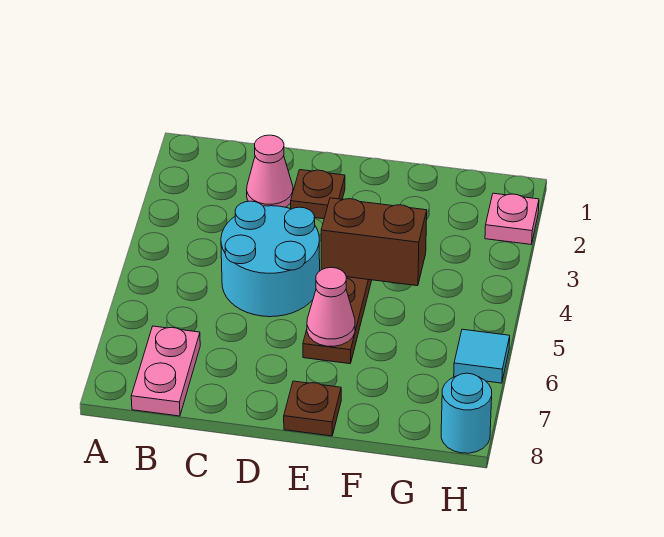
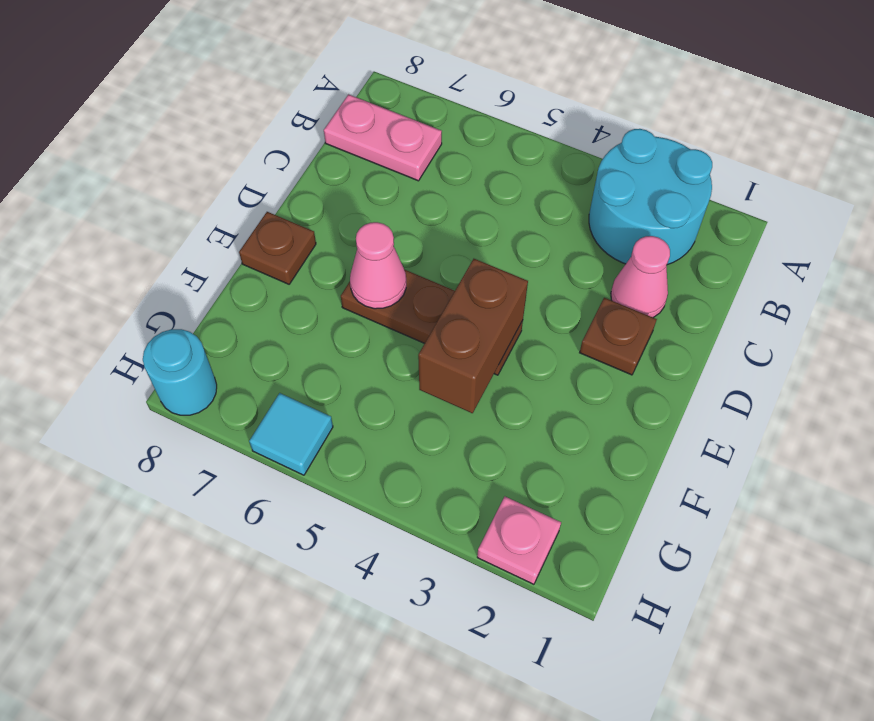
cyan 2x2 round brick [221,201,320,317] -> cyan 2x2 round brick moved to [589,129,712,265]

